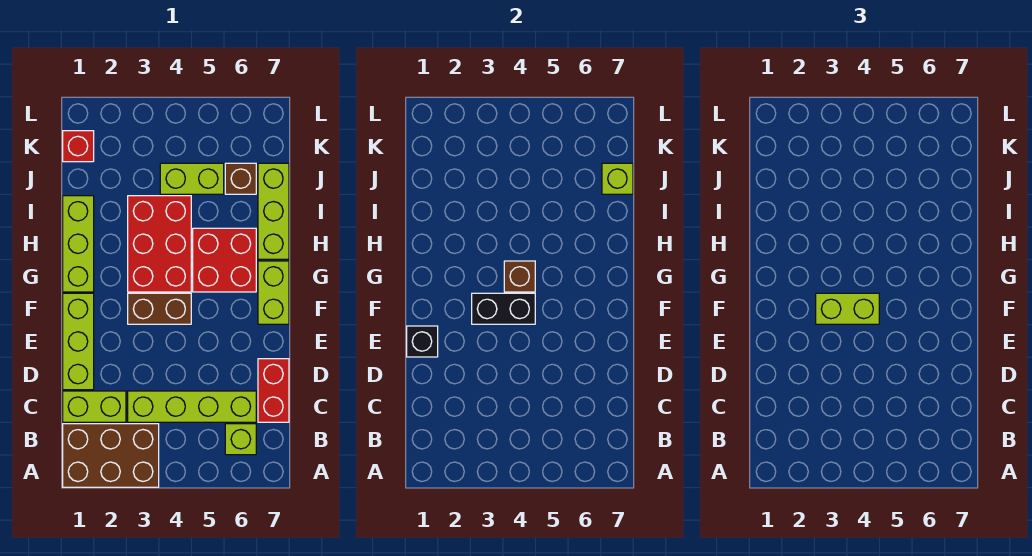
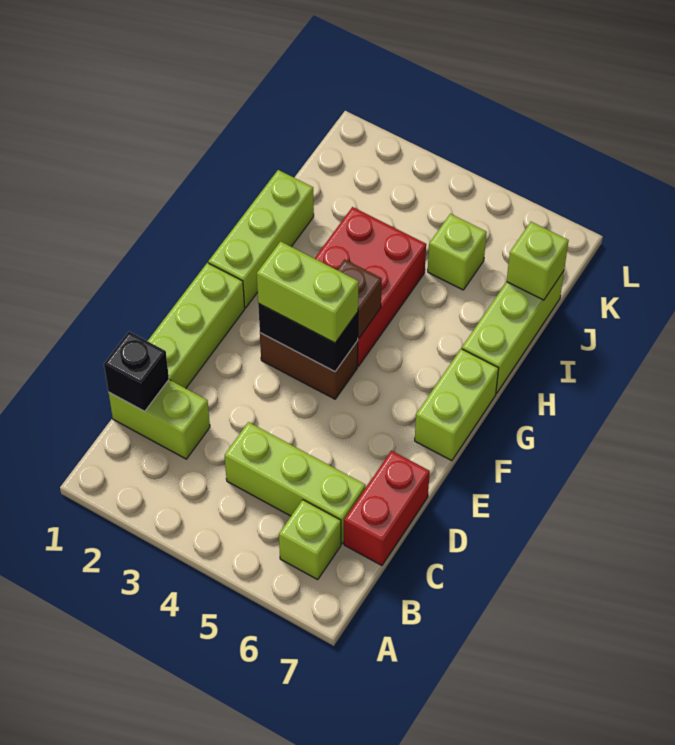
brown 2x3 brick [63,424,159,487] -> none
lime 1x4 brick [128,391,256,422] -> lime 1x3 brick [225,422,365,544]
black 1x1 brick [407,326,438,357] -> black 1x1 brick moved to [104,332,169,411]
red 2x2 brick [193,228,256,292] -> none
lime 1x2 brick [160,163,224,194] -> lime 1x1 brick [428,214,487,290]
brown 1x1 brick [225,163,256,194] -> none
red 1x1 brick [63,131,94,162] -> none

